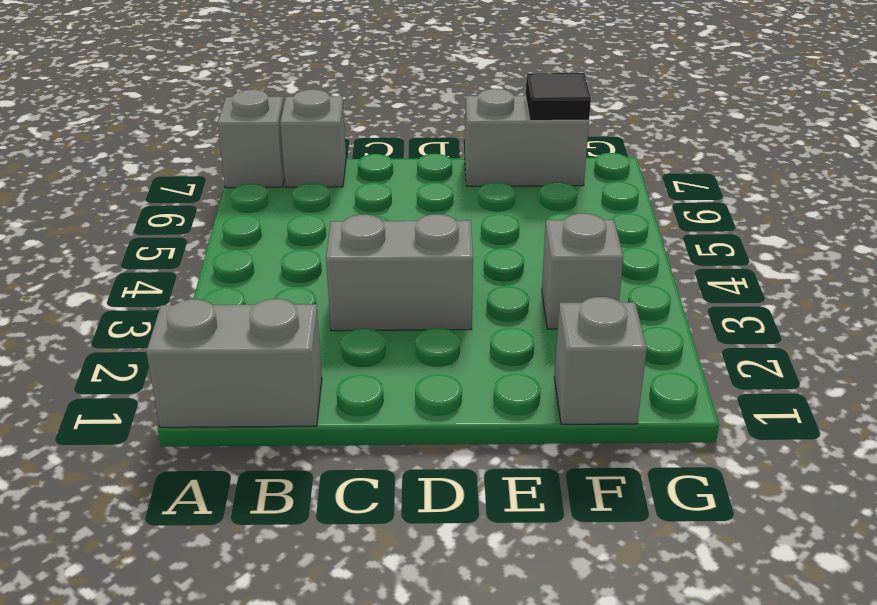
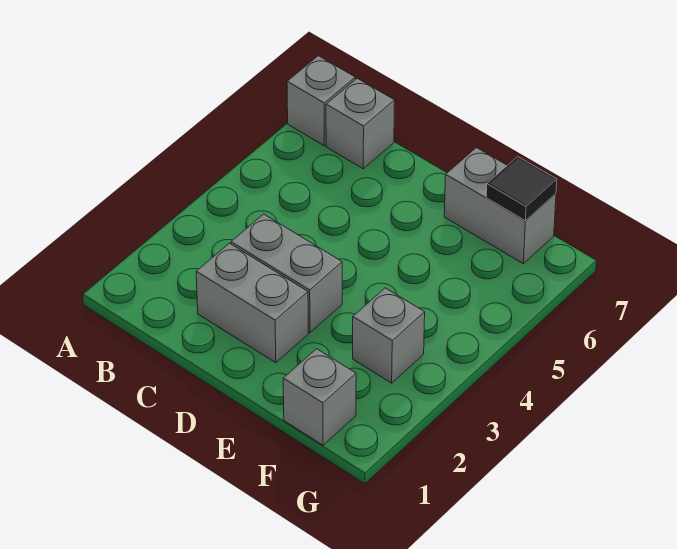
grey 1x2 brick [146,299,322,427] -> grey 1x2 brick moved to [196,243,308,363]

